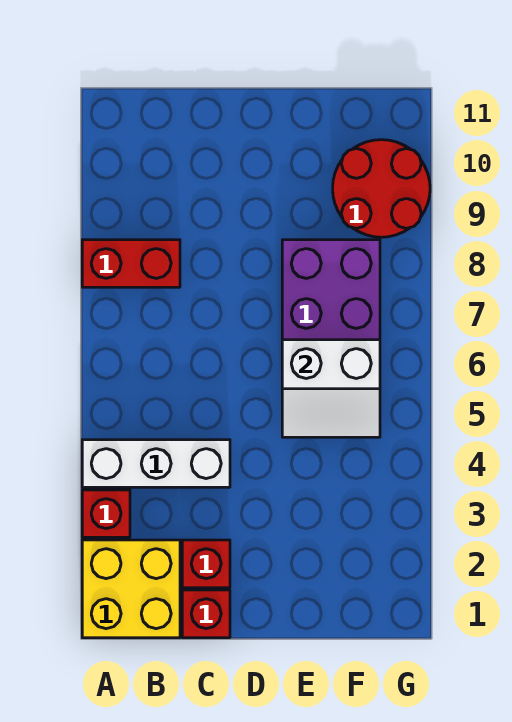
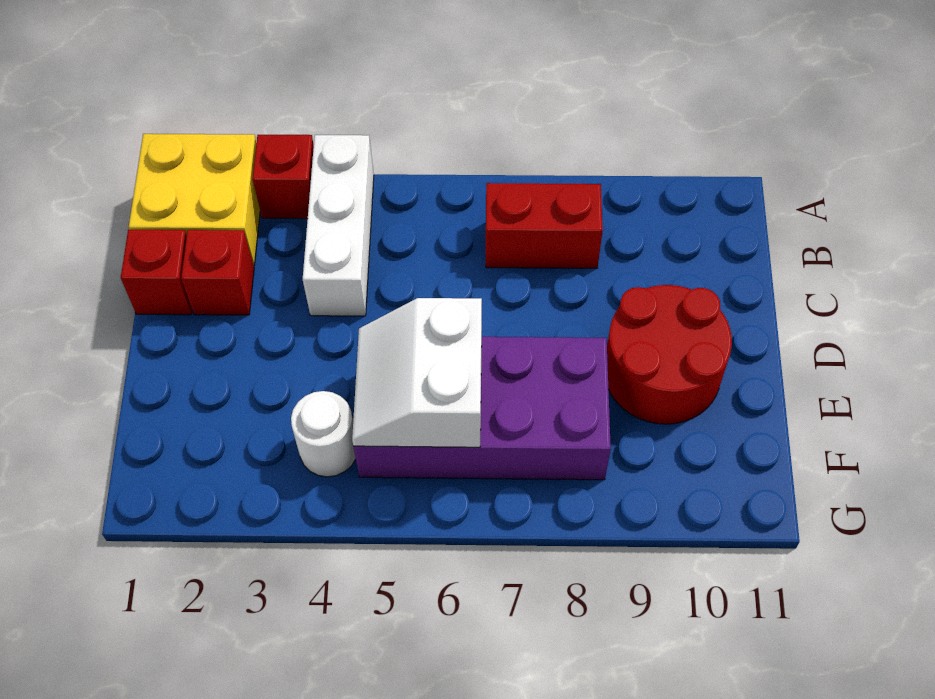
red 1x2 brick [82,240,180,287] -> red 1x2 brick turned to [486,183,603,268]
none -> white 1x1 round brick [291,391,356,477]
red 2x2 round brick [333,140,430,237] -> red 2x2 round brick moved to [607,285,732,424]

